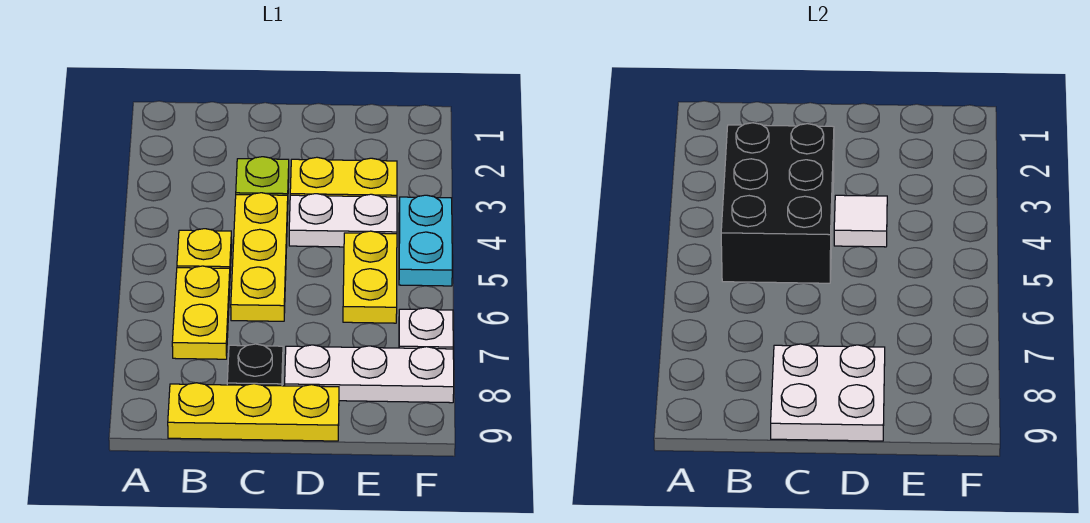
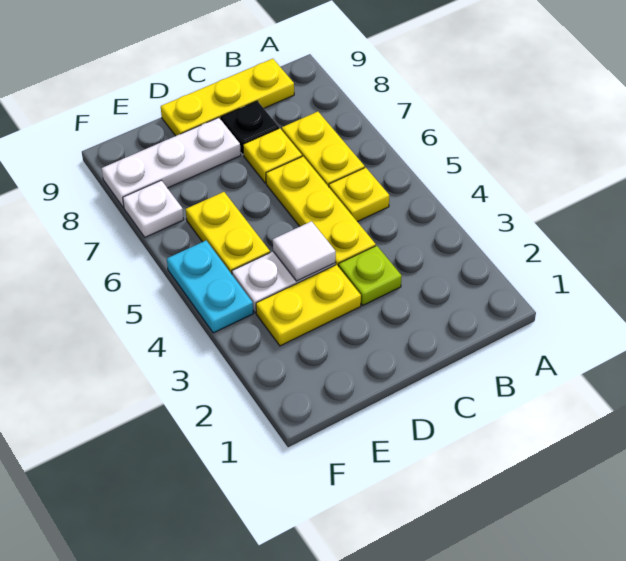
black 2x3 brick [721,123,834,283] -> none
none -> yellow 1x1 plate [243,128,302,183]
white 2x2 plate [771,344,885,441] -> none

